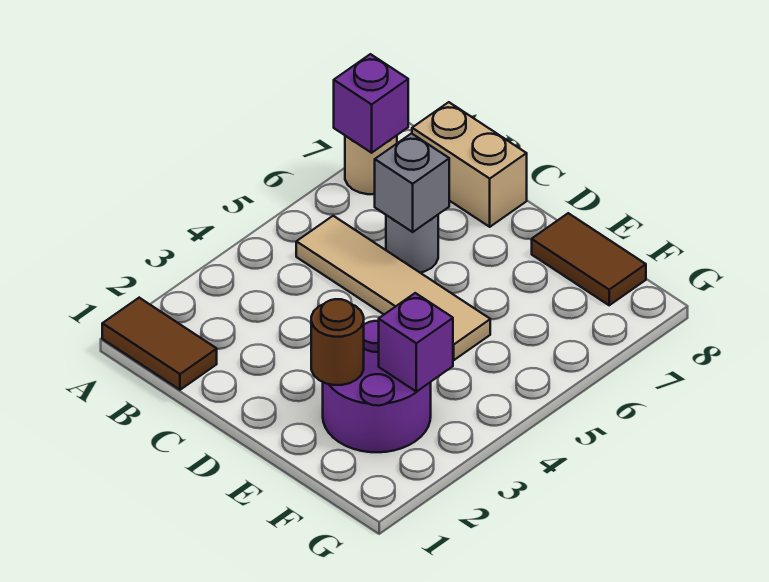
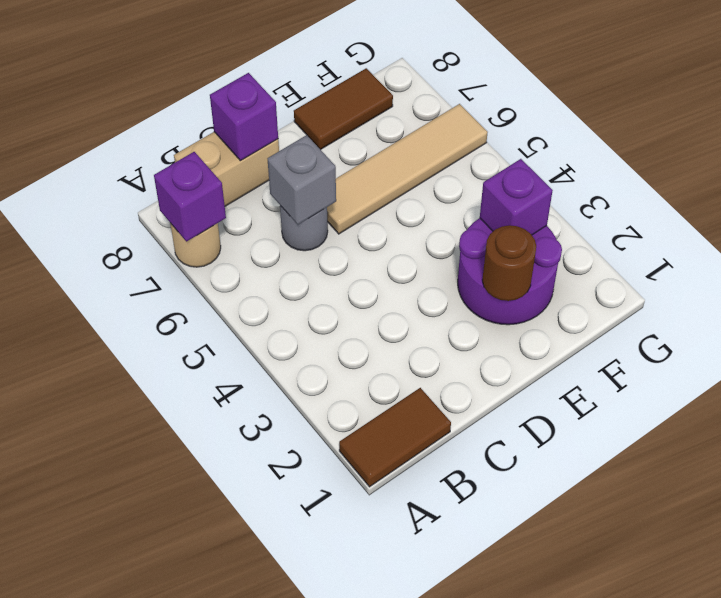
tan 1x4 tile [296,216,490,360] -> tan 1x4 tile moved to [327,104,488,234]
none -> purple 1x1 brick [210,73,278,161]

